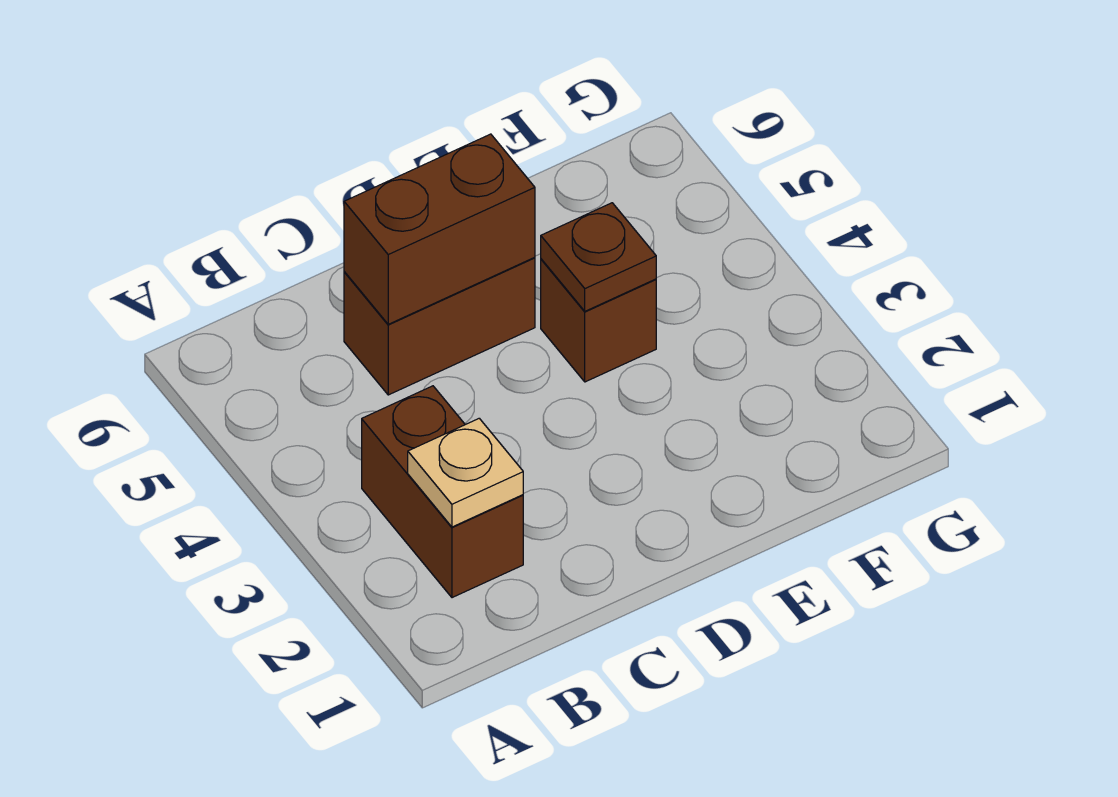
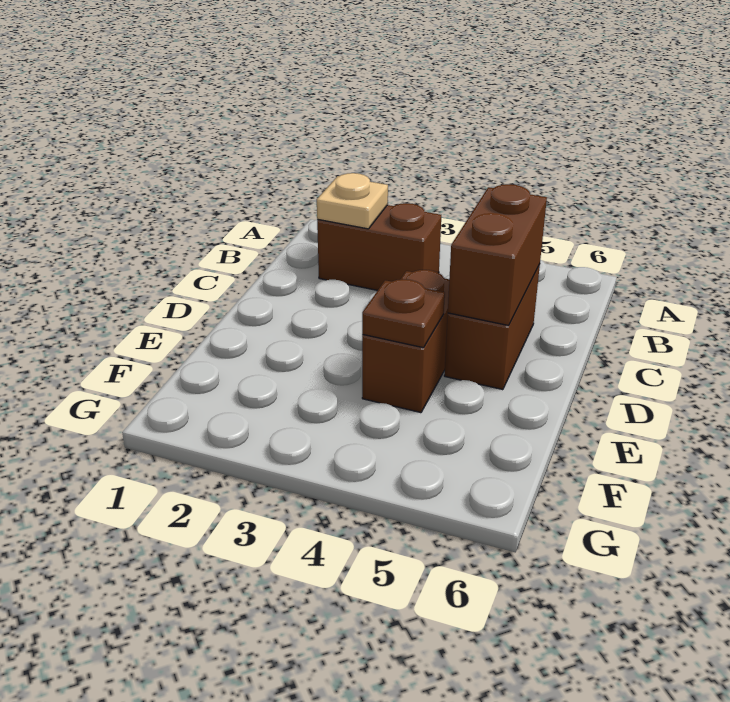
brown 1x1 brick [541,259,656,382] -> brown 1x2 brick [362,270,449,413]

